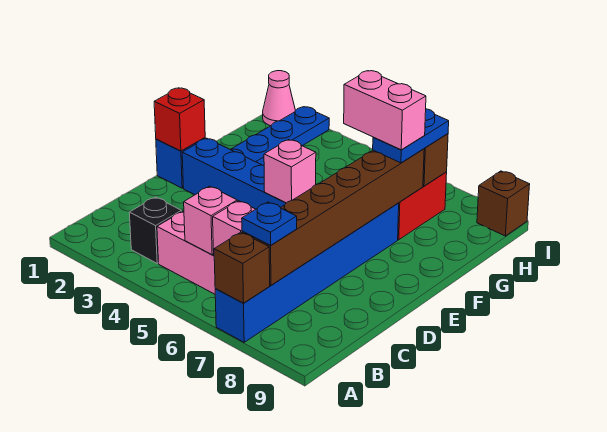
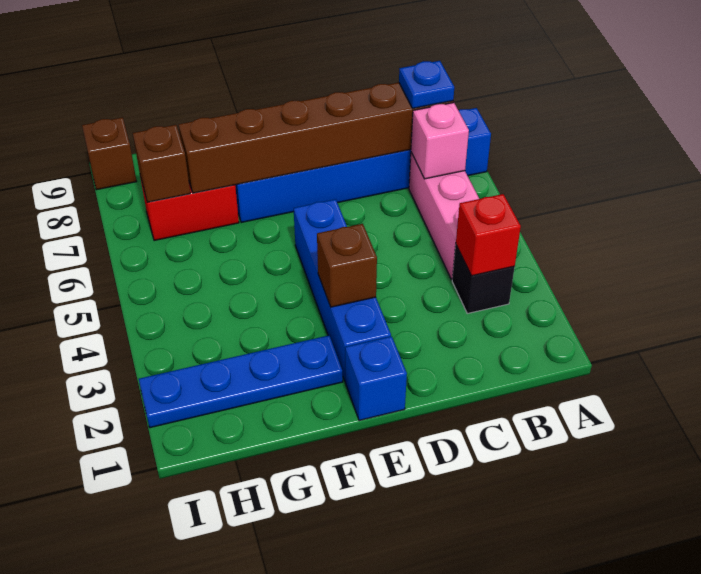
brown 1x1 brick [214,232,270,303] -> brown 1x1 brick moved to [317,224,377,307]
pink 1x1 brick [184,186,237,255] -> none
red 1x1 brick [154,88,205,151] -> red 1x1 brick moved to [456,194,521,276]
pink 1x1 brick [264,140,316,203] -> none
pink 1x2 brick [344,71,426,150] -> none
blue 1x2 plate [373,109,449,163] -> none
pink 1x1 cone [263,71,296,126] -> none

